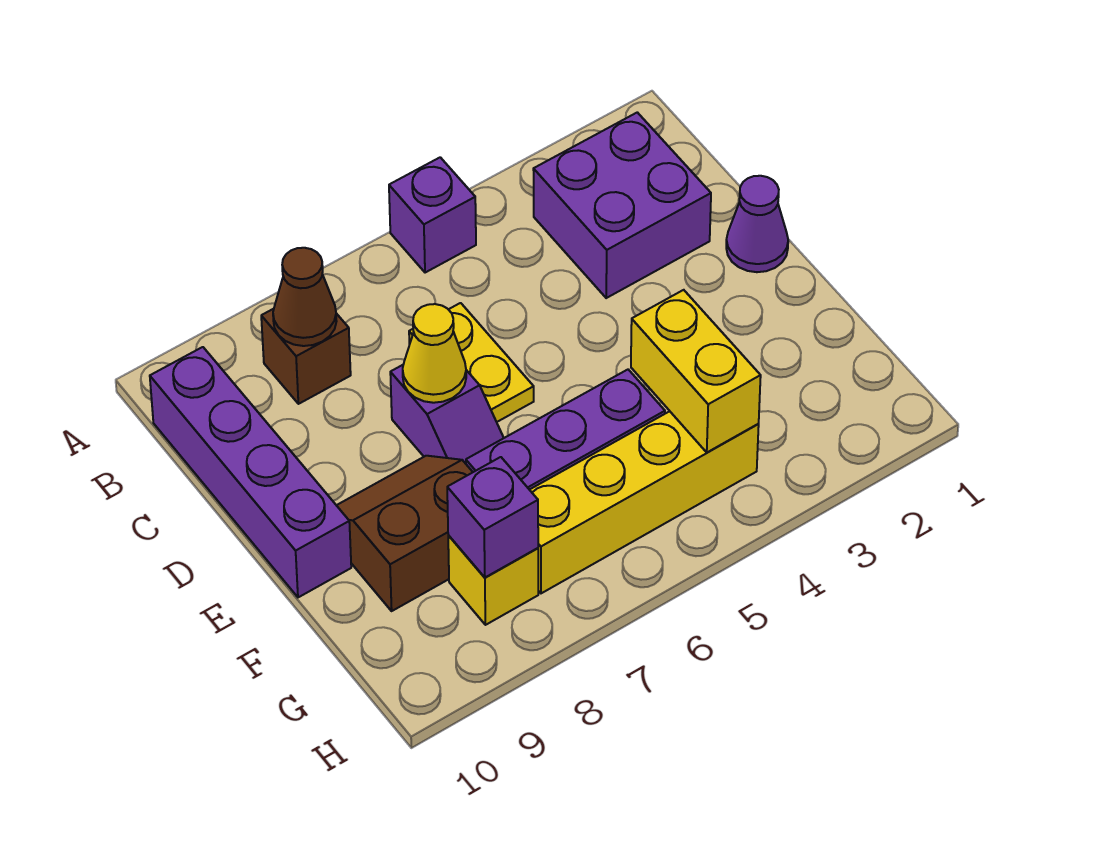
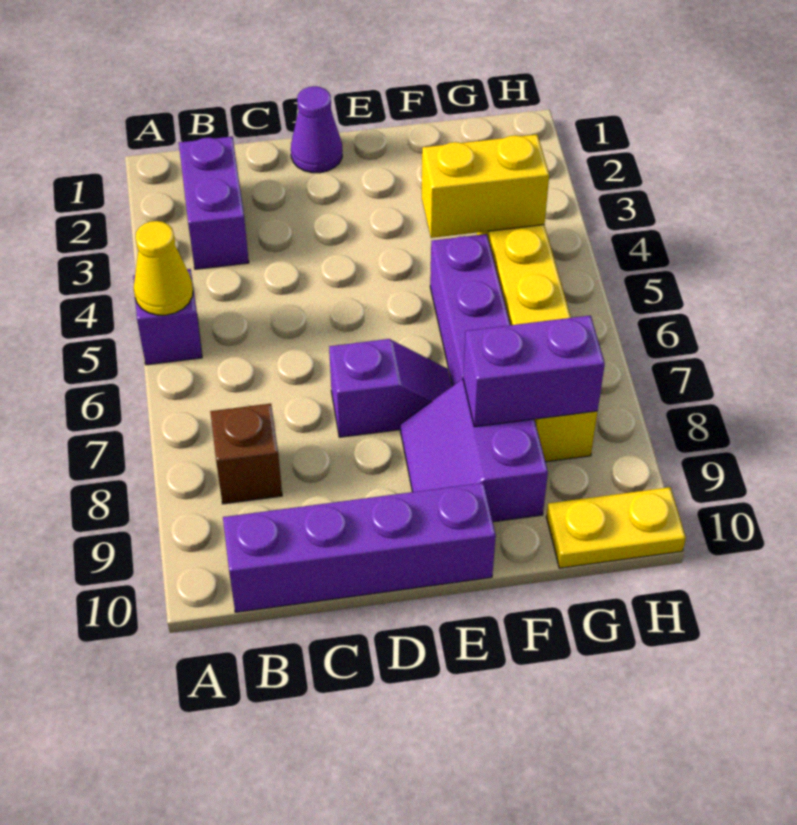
purple 2x2 brick [533,112,711,298] -> purple 1x2 brick [179,137,249,269]
brown 1x1 cone [273,248,337,346] -> none
yellow 1x2 plate [409,303,534,422] -> yellow 1x2 plate moved to [546,487,686,568]
yellow 1x1 cone [403,304,466,403] -> yellow 1x1 cone moved to [134,221,193,315]
brown 2x2 slope [336,456,473,611] -> purple 2x2 slope [401,379,548,522]
purple 1x1 brick [447,457,538,577] -> purple 1x2 brick [463,315,605,427]

